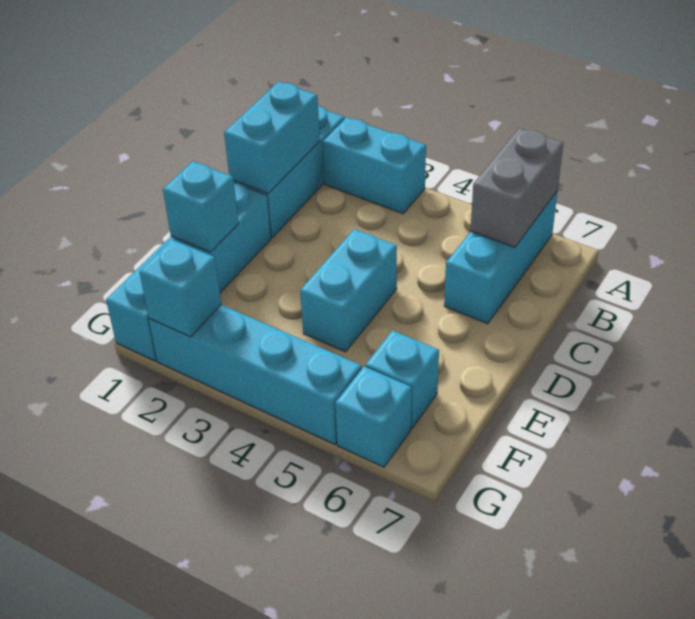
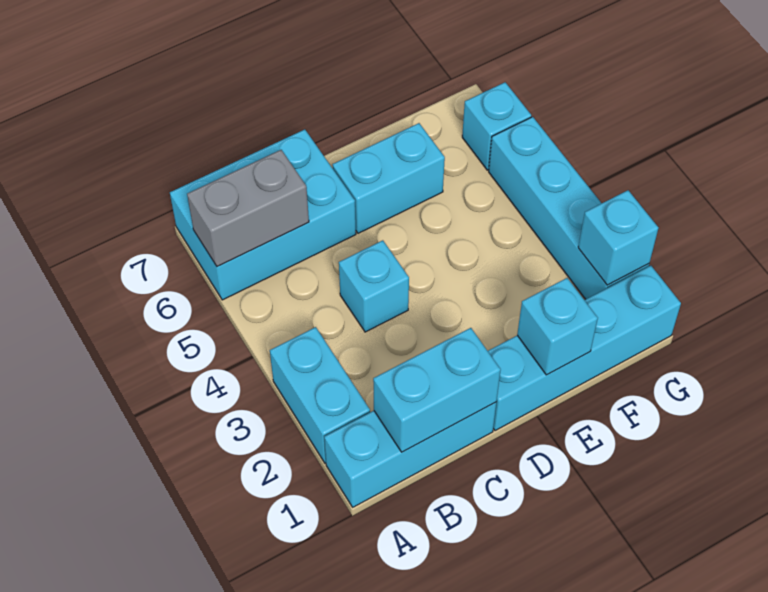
cyan 1x3 brick [444,191,558,324] -> cyan 2x3 brick [170,129,356,300]
cyan 1x2 brick [300,229,397,352] -> cyan 1x2 brick moved to [332,123,445,233]
cyan 1x1 brick [365,330,439,428] -> cyan 1x1 brick moved to [339,240,409,332]

